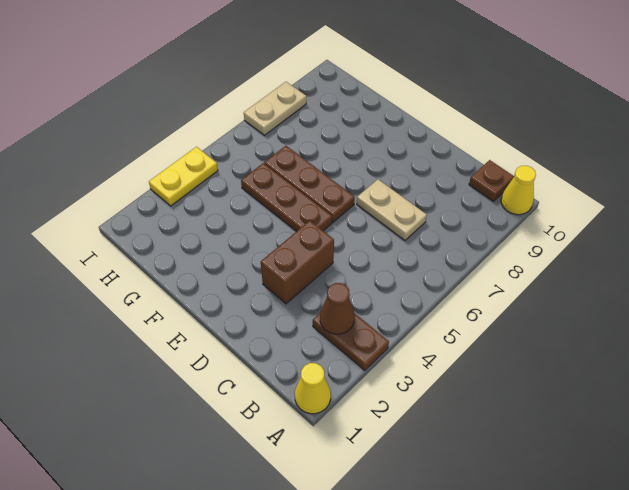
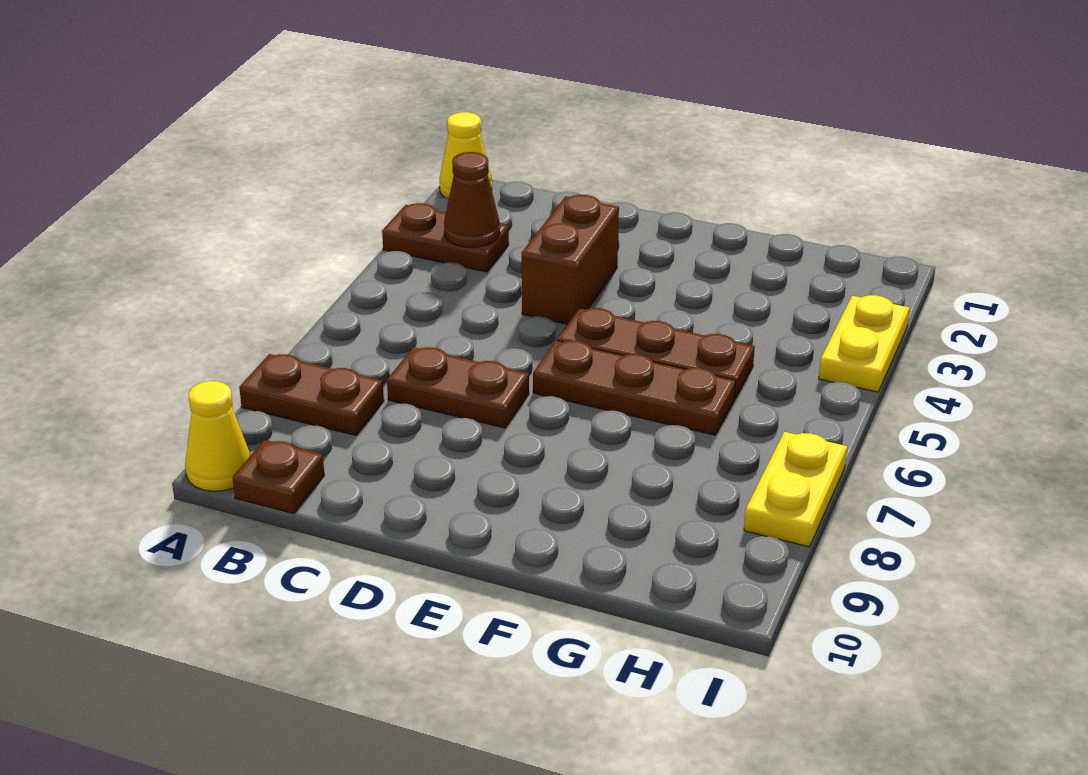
none -> brown 1x2 plate [239,354,384,435]
tan 1x2 plate [357,179,427,240] -> brown 1x2 plate [387,347,529,428]
tan 1x2 plate [244,82,306,135] -> yellow 1x2 plate [744,432,847,547]

